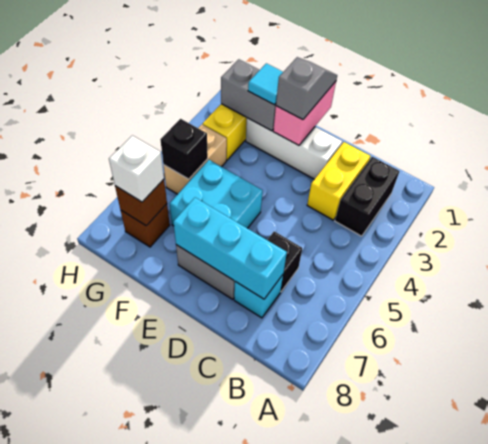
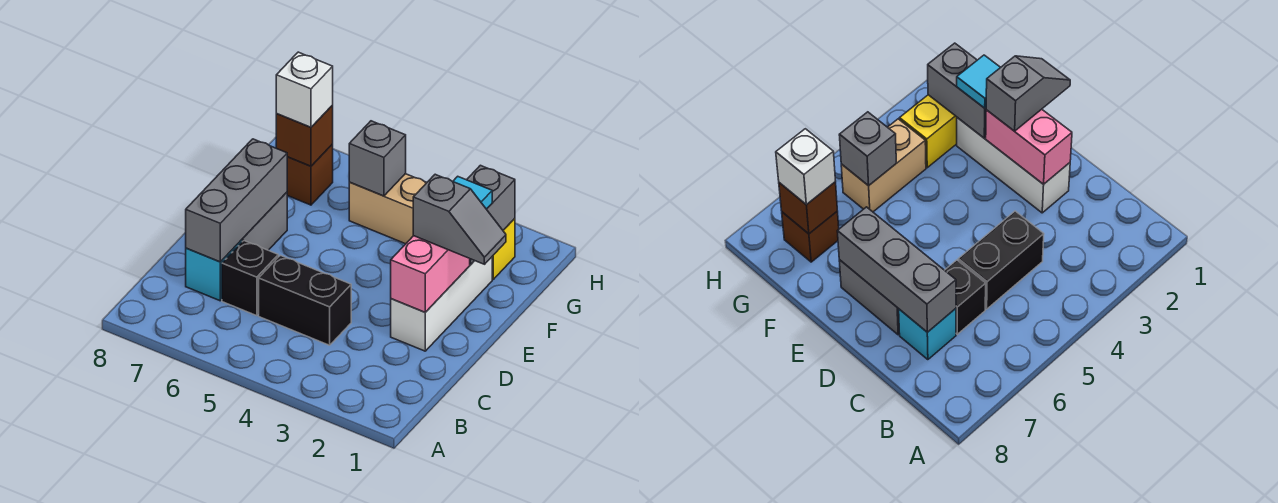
black 1x2 brick [335,157,399,236] -> black 1x2 brick moved to [259,255,351,345]
yellow 1x2 brick [307,142,370,220] -> none
cyan 1x3 brick [173,198,287,299] -> grey 1x3 brick [186,139,287,262]
pink 1x2 brick [273,82,336,145] -> pink 1x2 brick turned to [391,236,470,312]
cyan 2x2 brick [169,160,263,228] -> none
black 1x1 brick [160,119,208,179] -> grey 1x1 brick [349,121,406,196]

